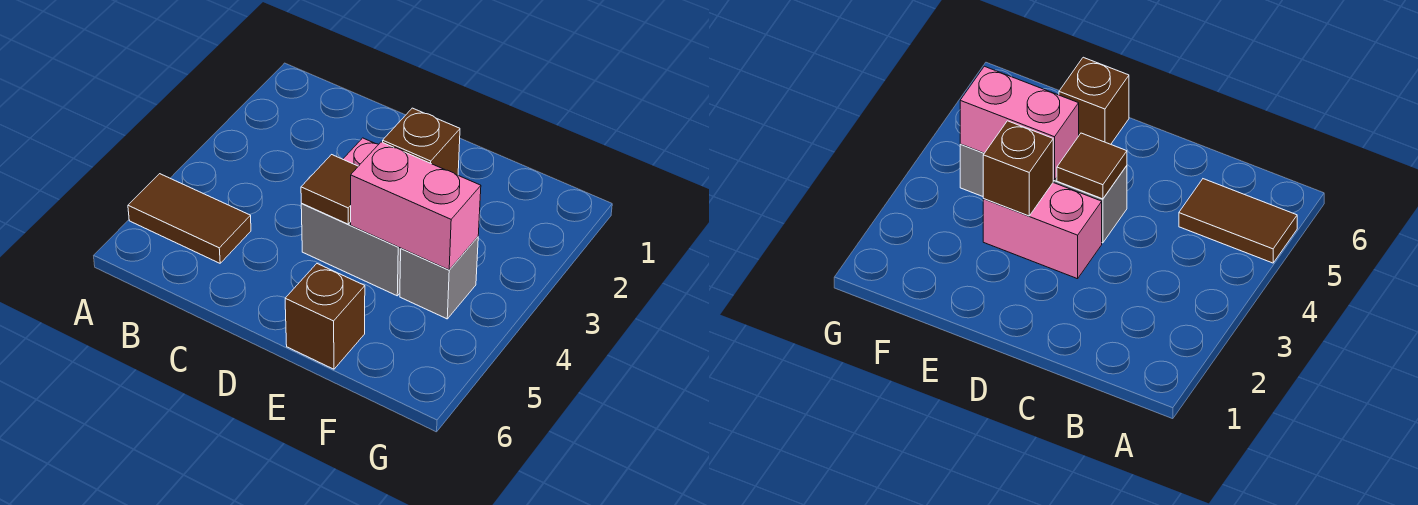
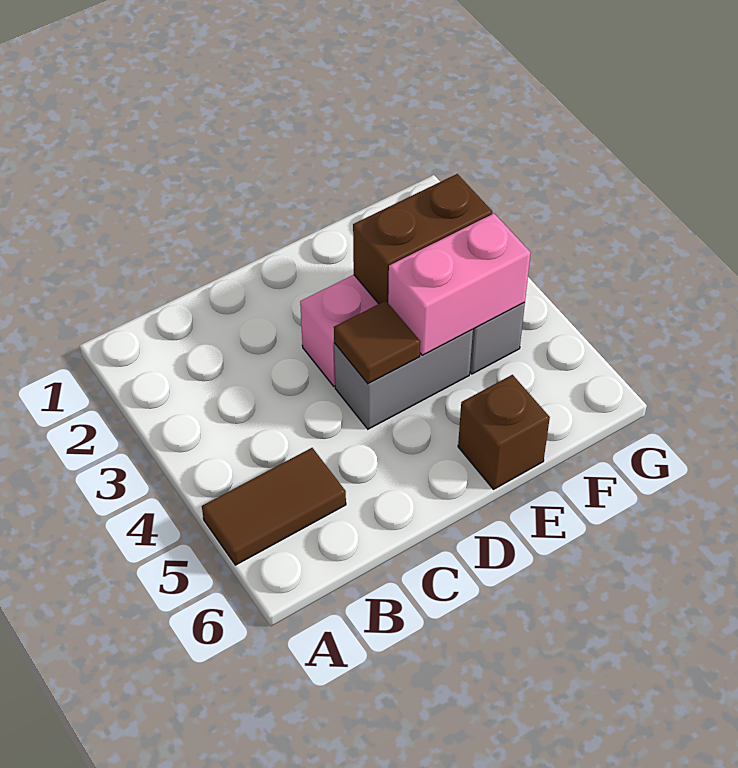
brown 1x1 brick [383,108,460,175] -> brown 1x2 brick [353,174,492,304]

